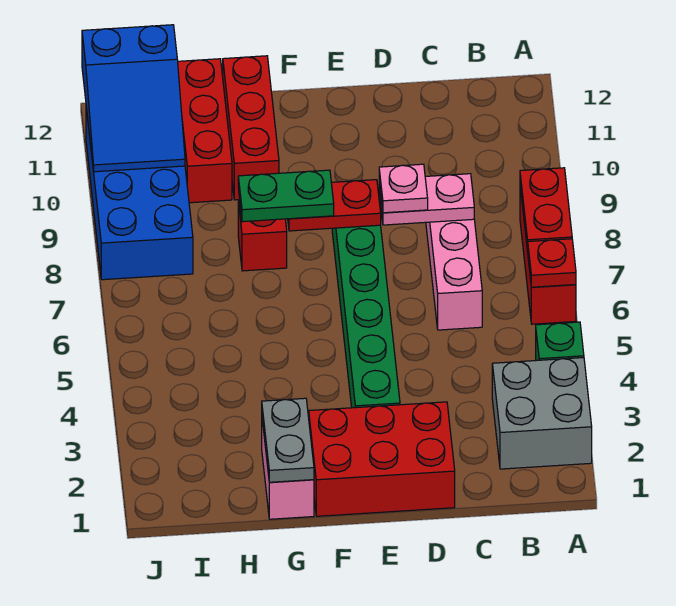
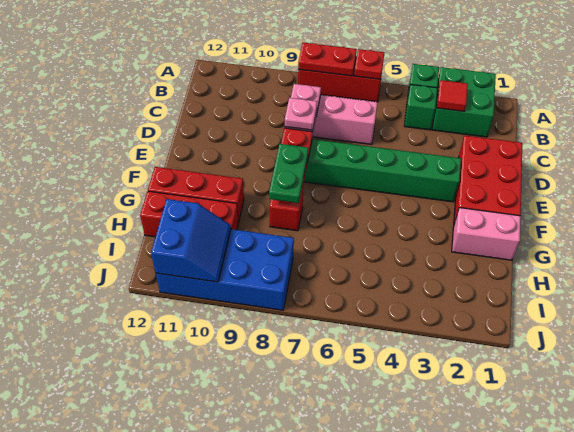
grey 2x2 brick [492,358,592,469] -> green 2x2 brick [432,67,496,137]
none -> red 1x1 tile [437,80,468,112]
none -> green 1x1 brick [404,84,437,130]
grey 1x2 plate [262,398,314,482] -> none
blue 2x3 slope [82,25,185,172] -> blue 2x2 slope [151,199,231,282]

